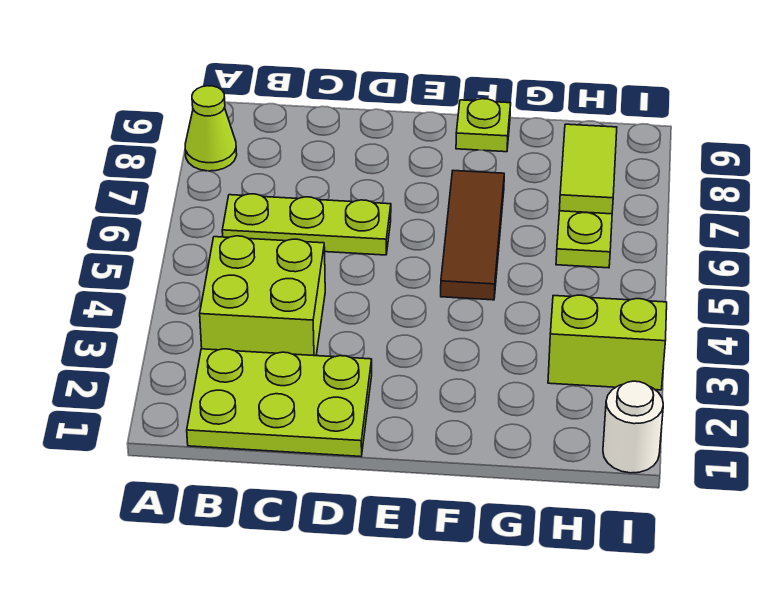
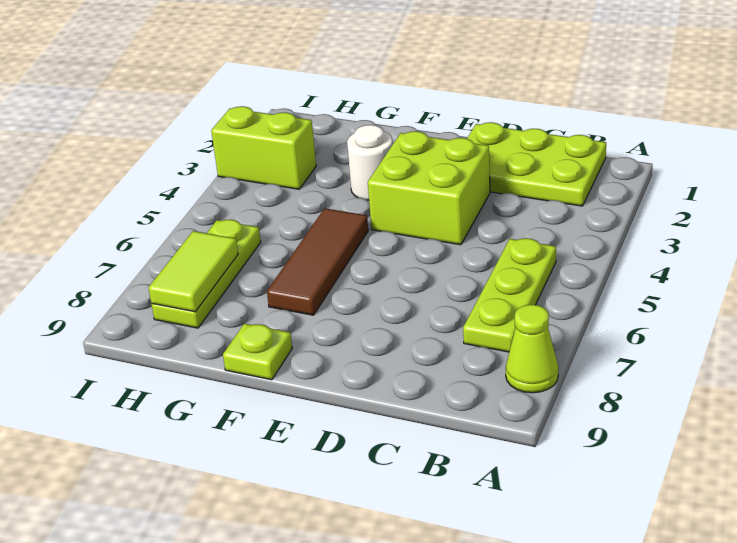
lime 2x2 brick [200,236,325,356] -> lime 2x2 brick moved to [368,131,490,245]
lime 1x3 plate [222,194,391,255] -> lime 1x3 plate turned to [463,238,556,352]
white 1x1 round brick [603,381,663,473] -> white 1x1 round brick moved to [347,125,392,200]

